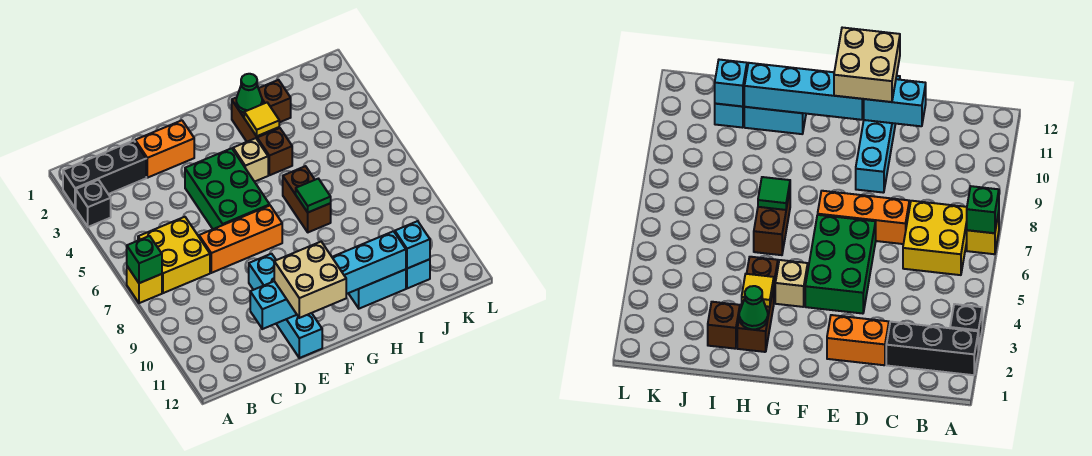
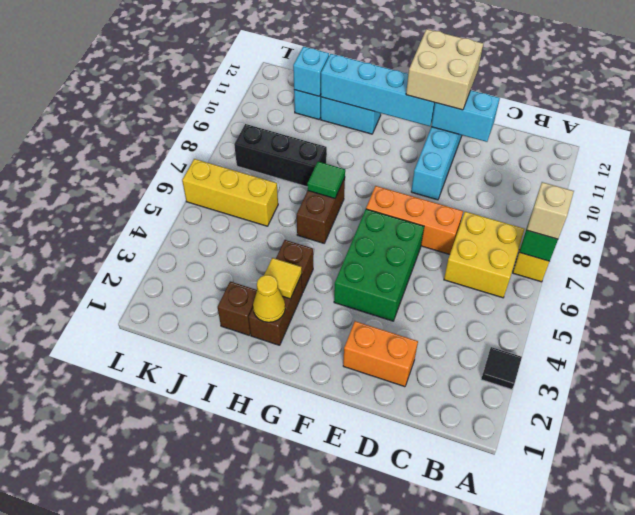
black 1x3 brick [63,141,146,208] -> black 1x3 brick moved to [234,124,327,187]
black 1x1 brick [76,180,111,227] -> black 1x1 tile [481,347,522,390]
tan 1x1 brick [233,138,268,182] -> tan 1x1 brick moved to [527,182,574,239]
green 1x1 cone [236,74,262,113] -> yellow 1x1 cone [253,275,285,322]
none -> yellow 1x3 brick [182,159,278,226]

